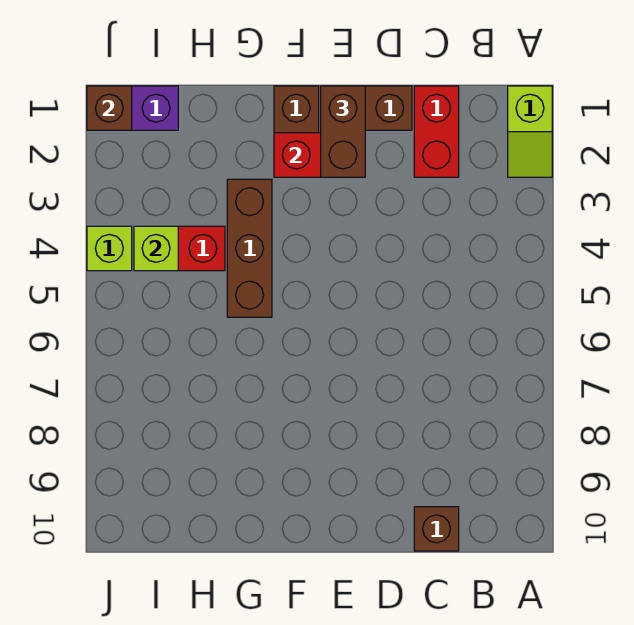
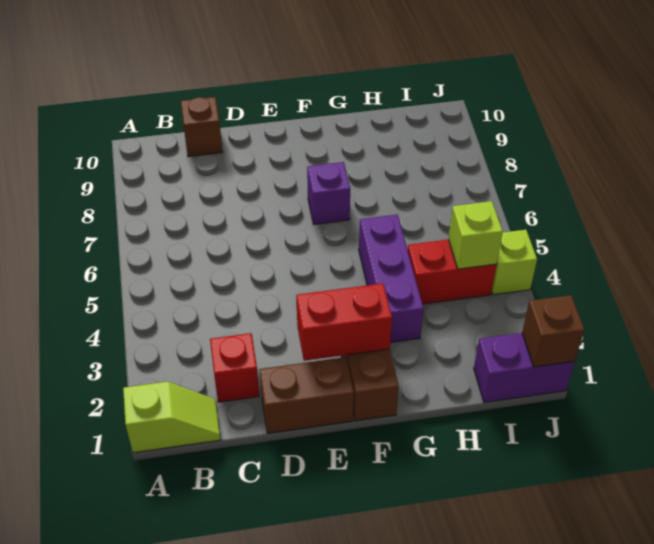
lime 1x2 slope [508,86,552,177] -> lime 1x2 slope turned to [123,382,221,453]
red 1x2 brick [414,86,459,177] -> red 1x1 brick [210,333,259,402]
brown 1x2 brick [321,86,365,177] -> none
none -> purple 1x1 brick [307,162,350,224]
brown 1x3 brick [227,179,272,317] -> purple 1x3 brick [359,215,424,343]

